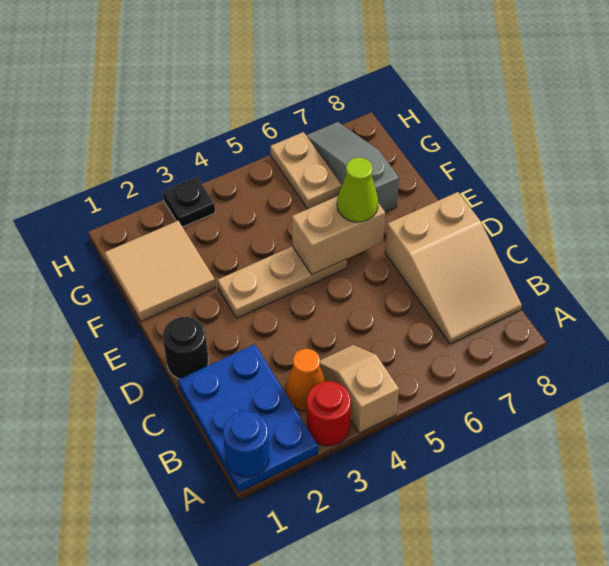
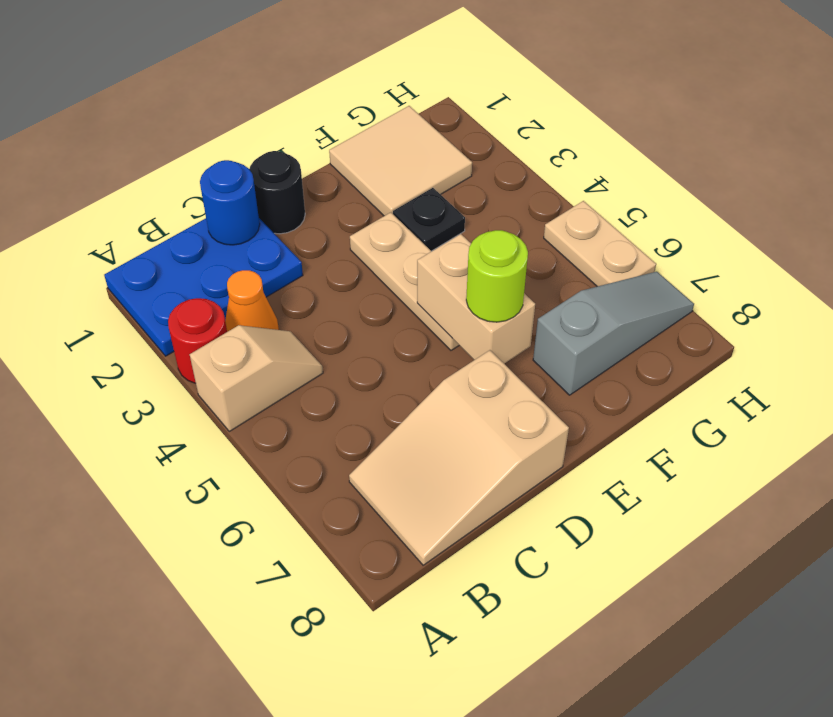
blue 1x1 round brick [223,411,269,477] -> blue 1x1 round brick moved to [200,160,260,245]
lime 1x1 cone [337,157,378,222] -> lime 1x1 round brick [466,230,528,322]
tan 1x2 plate [270,132,342,209] -> tan 1x2 plate turned to [544,201,656,286]
black 1x1 plate [162,177,215,227] -> black 1x1 plate moved to [393,188,465,251]

